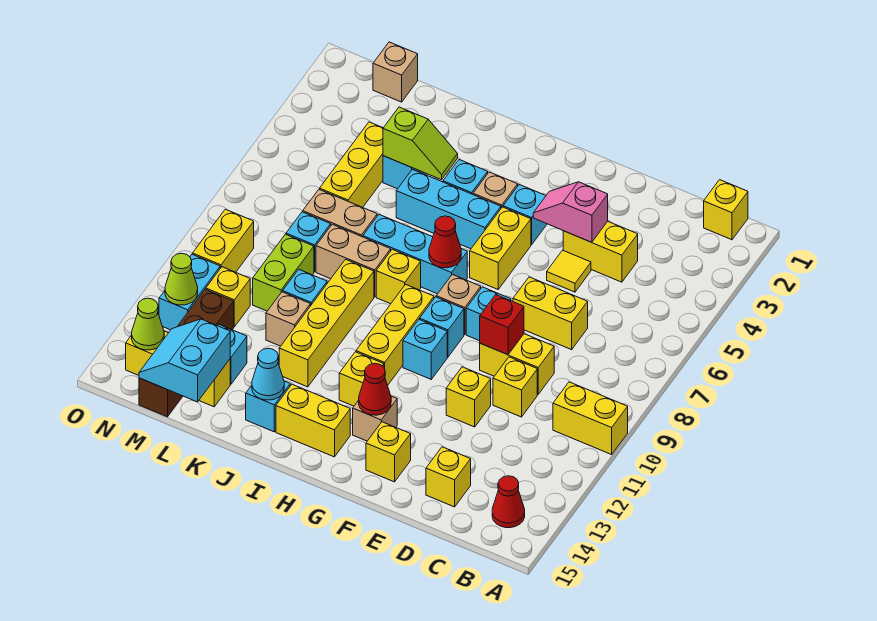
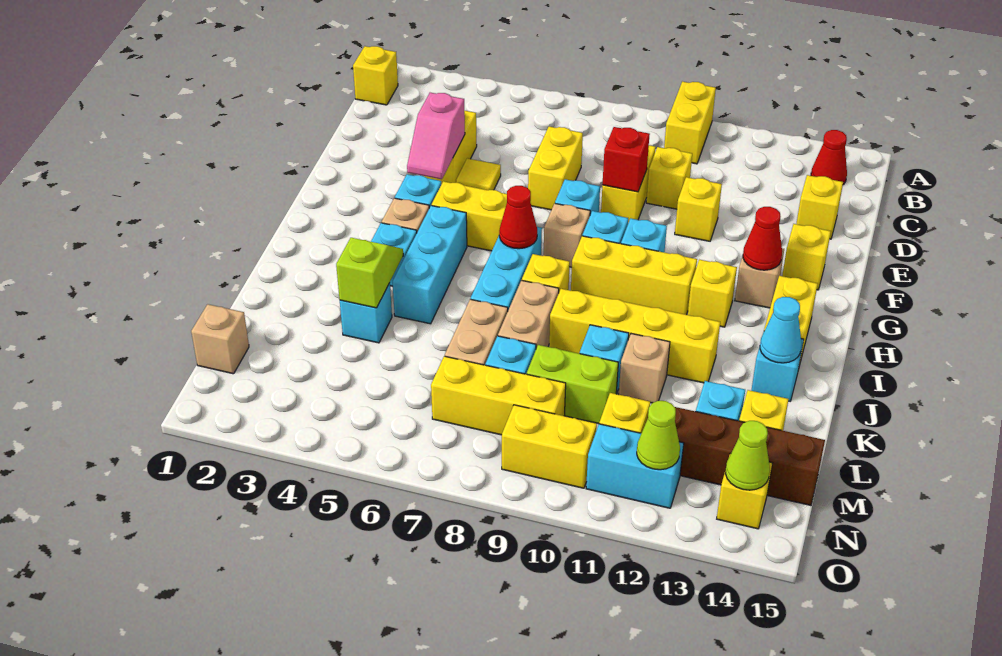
yellow 1x3 brick [320,122,383,207] -> yellow 1x3 brick moved to [431,356,566,435]
cyan 2x2 slope [139,319,230,402] -> none

